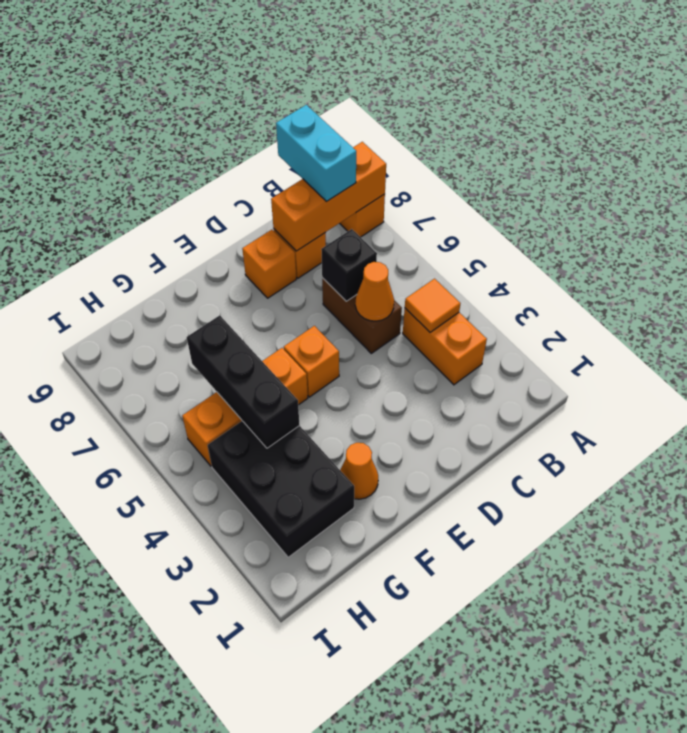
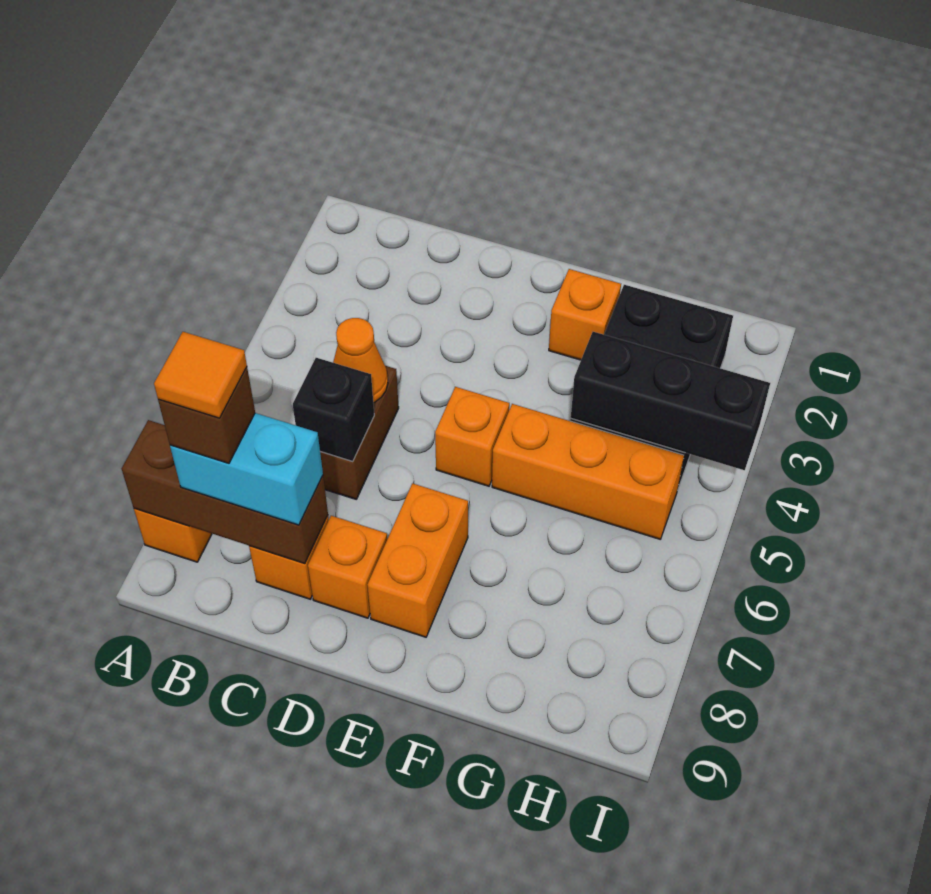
orange 1x3 brick [271,142,386,251] -> brown 1x3 brick [122,420,328,564]
orange 1x2 brick [403,308,487,385] -> orange 1x2 brick moved to [367,483,468,637]
orange 1x1 tile [405,279,460,332] -> orange 1x1 tile moved to [154,332,247,418]
cyan 1x2 brick [276,105,356,201] -> cyan 1x2 brick turned to [170,413,323,525]
none -> brown 1x1 brick [158,367,255,463]
orange 1x1 cone [340,443,378,499] -> orange 1x1 brick [549,269,621,360]
black 1x3 brick [187,315,300,448] -> black 1x3 brick turned to [571,332,770,470]

